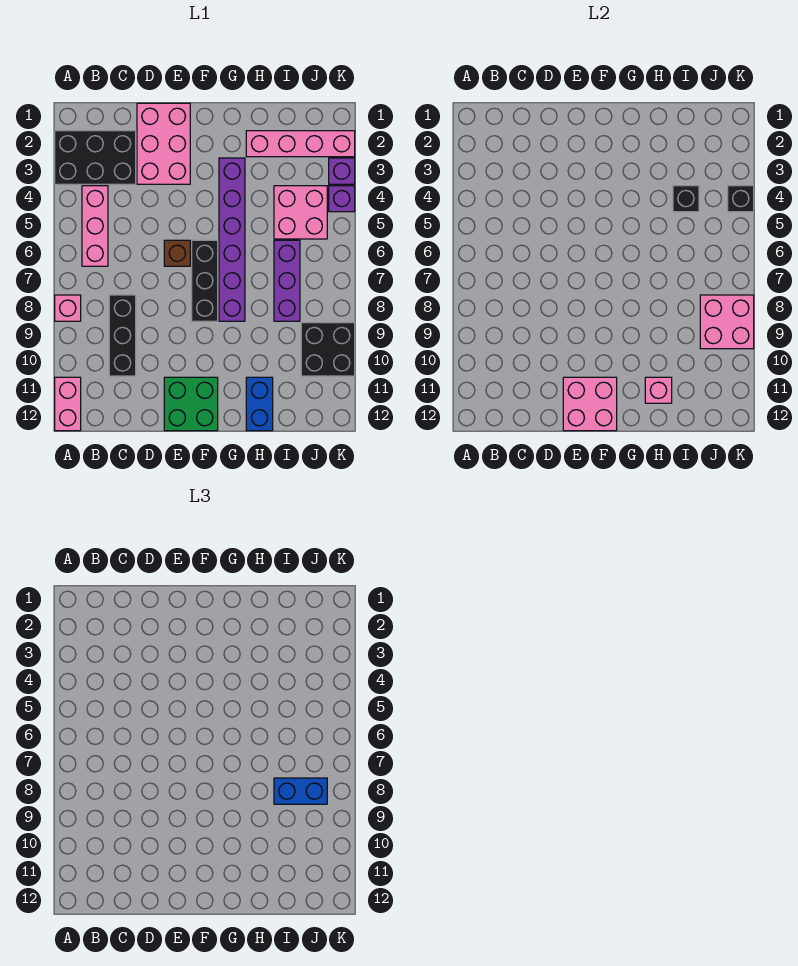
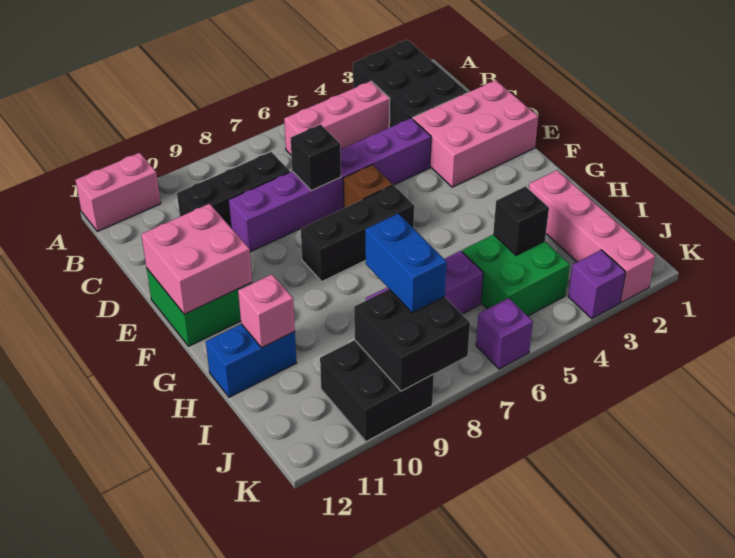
pink 1x1 brick [55,295,81,321] -> none
purple 1x6 brick [219,158,245,321] -> purple 1x6 brick moved to [228,118,431,252]
pink 2x2 brick [274,186,327,239] -> green 2x2 brick [462,234,570,316]
pink 2x2 brick [700,295,754,349] -> black 2x2 brick [354,289,470,391]
purple 1x1 brick [329,186,355,212] -> purple 1x1 brick moved to [476,298,533,369]
black 1x1 brick [728,186,754,212] -> black 1x1 brick moved to [291,124,341,191]

